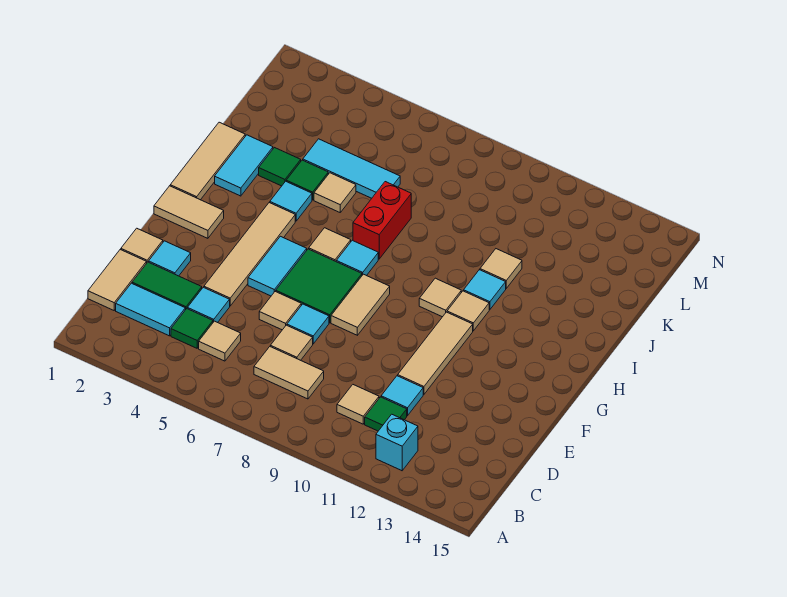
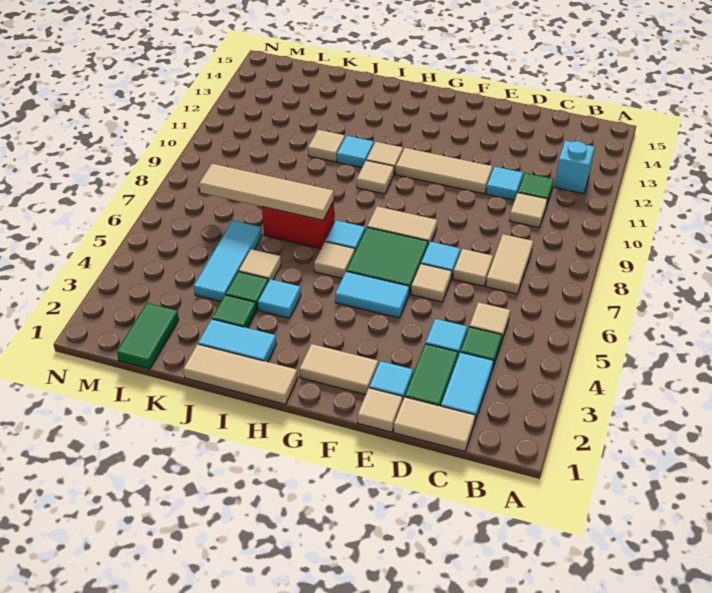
tan 1x4 tile [204,203,295,306] -> tan 1x4 tile moved to [199,164,334,220]
tan 1x2 tile [154,186,224,238] -> tan 1x2 tile turned to [299,344,378,395]
none -> green 1x2 tile [117,303,179,369]

